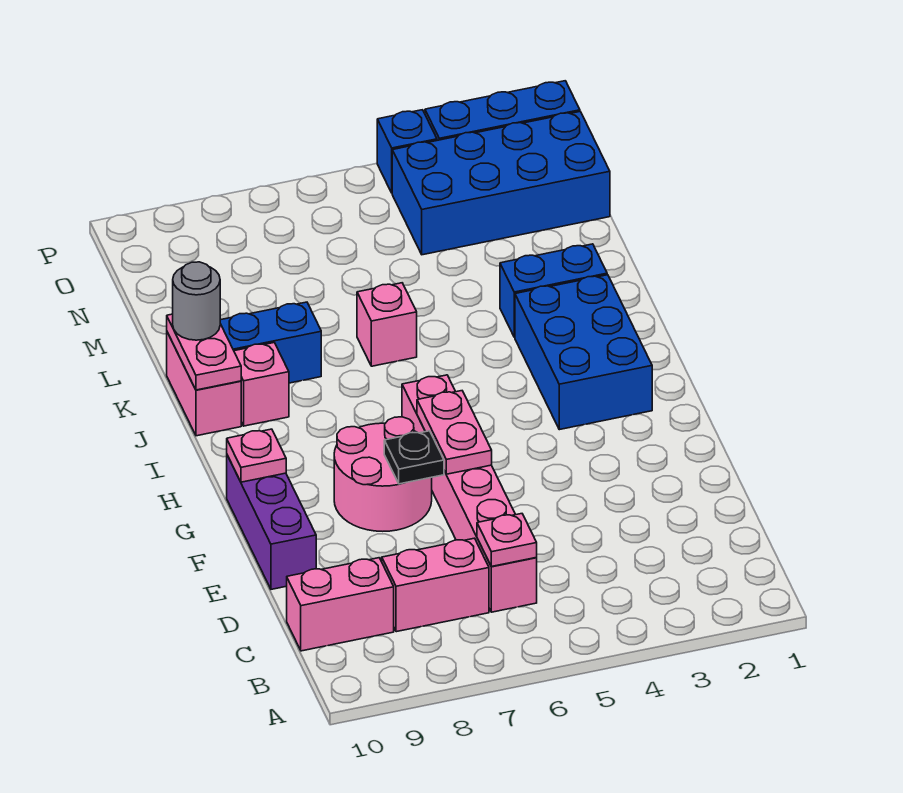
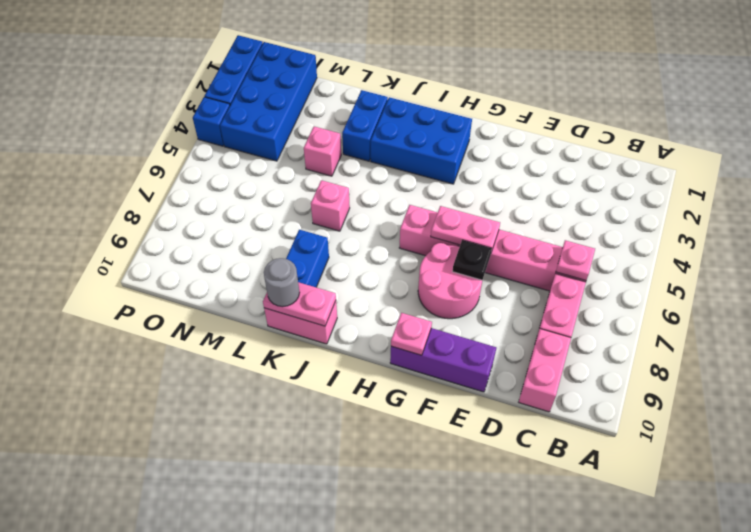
pink 1x1 brick [234,343,289,426] -> pink 1x1 brick moved to [304,127,341,176]

